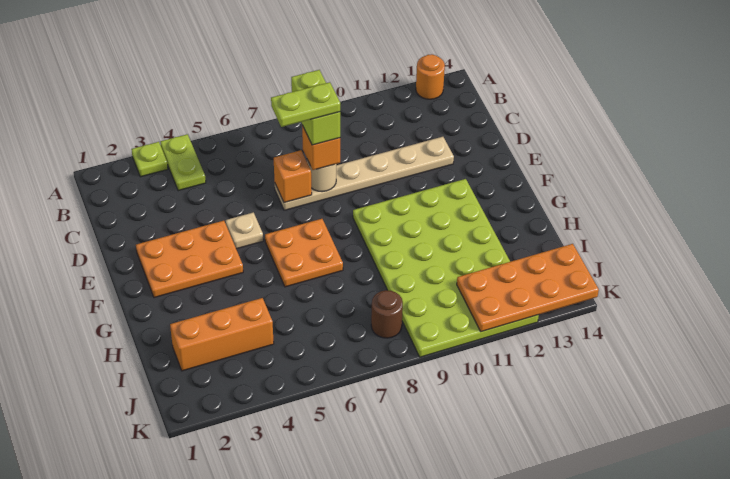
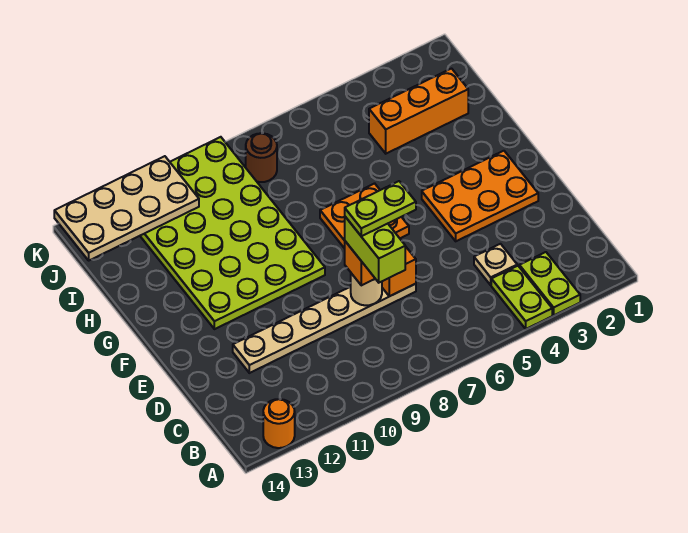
lime 1x1 plate [131,142,168,177] -> lime 1x2 plate [519,252,580,315]
tan 1x1 plate [226,212,263,249] -> tan 1x1 plate moved to [474,244,517,285]
orange 2x4 plate [457,244,599,332] -> tan 2x4 plate [54,156,199,260]

